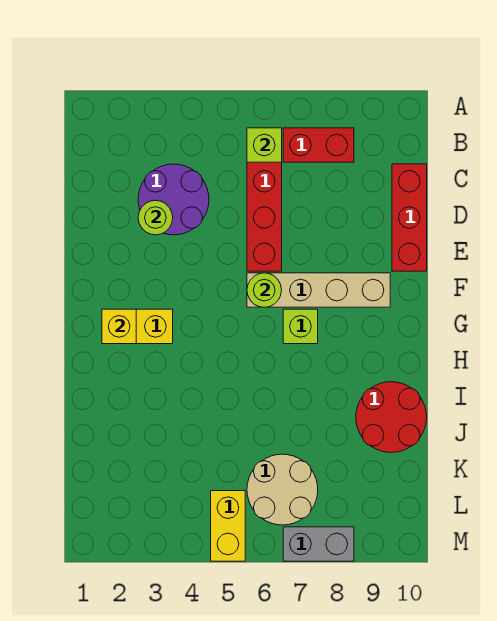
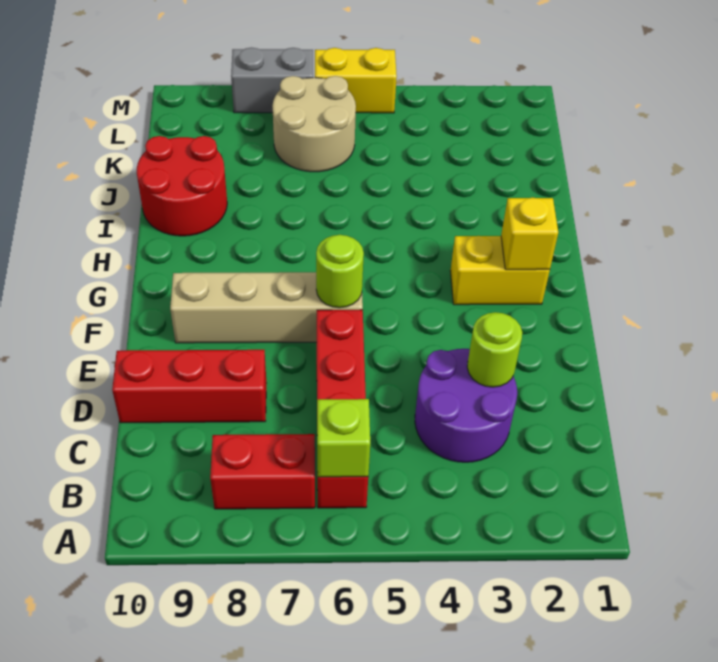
red 1x3 brick [392,164,427,271] -> red 1x3 brick turned to [112,350,266,423]
lime 1x1 brick [283,309,318,344] -> none
yellow 1x2 brick [211,491,245,561] -> yellow 1x2 brick turned to [315,48,397,113]

